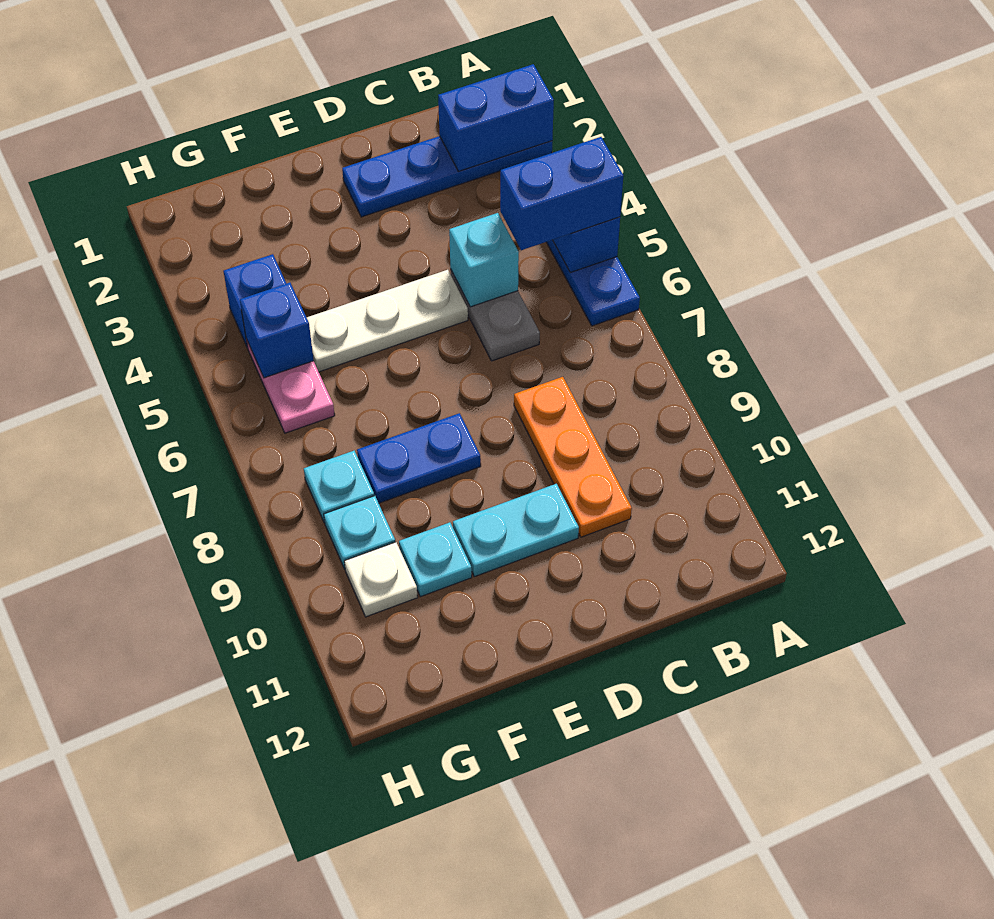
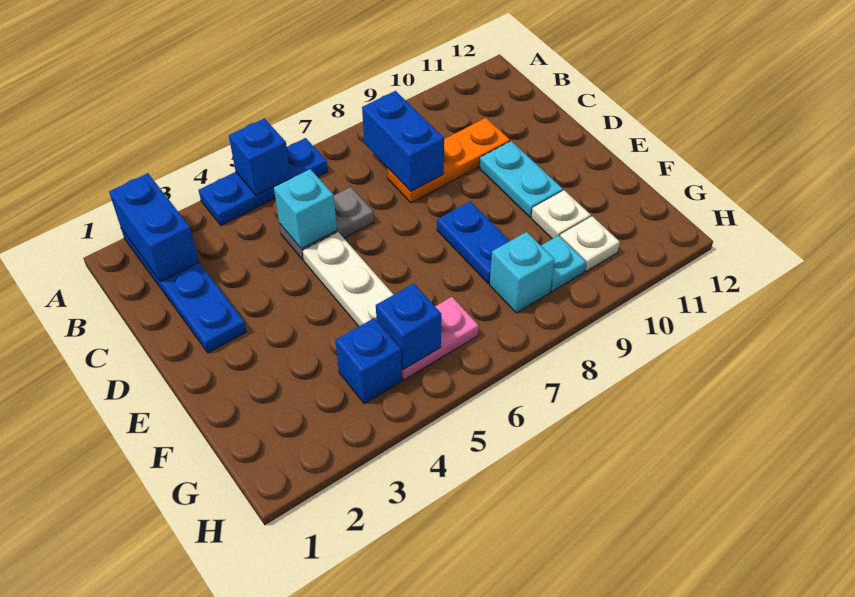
blue 1x2 brick [500,137,623,250] -> blue 1x2 brick moved to [362,91,444,191]
cyan 1x1 plate [399,522,472,597] -> white 1x1 plate [531,190,591,239]
cyan 1x1 plate [304,451,374,523] -> cyan 1x1 brick [490,232,555,313]

